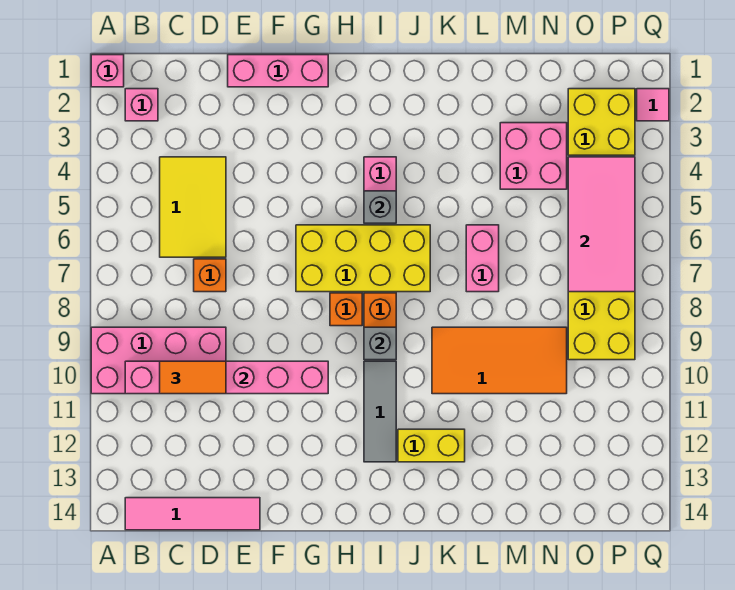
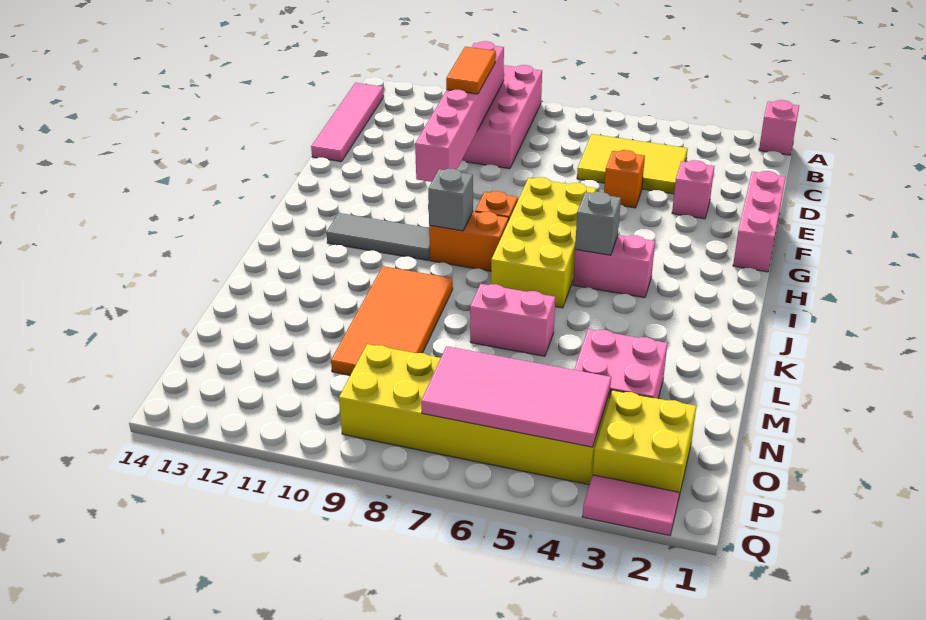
pink 1x1 brick [125,89,158,121] -> pink 1x1 brick moved to [672,160,714,219]
orange 1x1 brick [194,259,226,292] -> orange 1x1 brick moved to [604,150,645,208]
yellow 1x2 brick [398,429,465,462] -> none
pink 1x1 tile [637,89,669,121] -> pink 1x2 tile [582,475,679,536]

